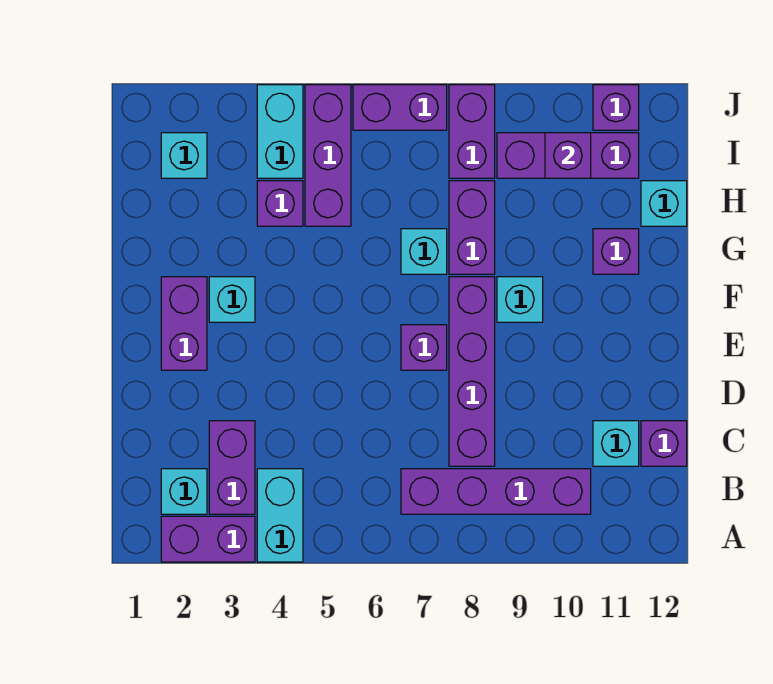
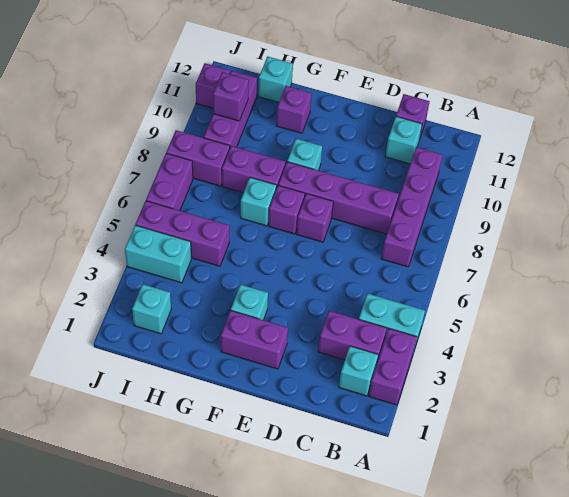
purple 1x1 brick [257,181,303,226] -> purple 1x1 brick moved to [268,185,305,234]

